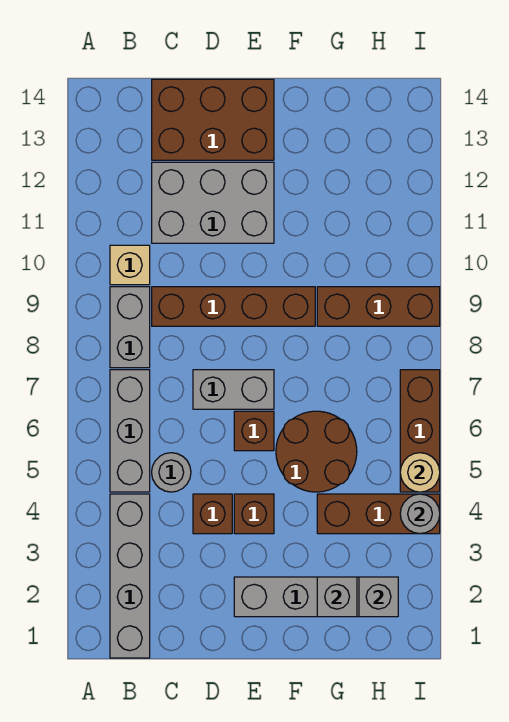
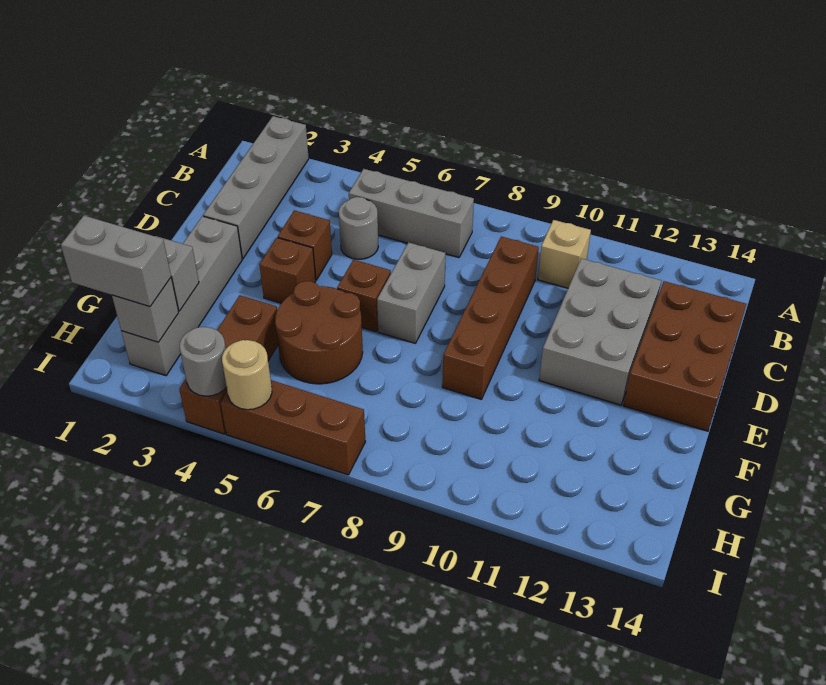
grey 1x4 brick [110,494,150,658] -> grey 1x4 brick turned to [203,116,309,259]
grey 1x2 brick [110,287,150,368] -> grey 1x2 brick moved to [61,216,171,307]
brown 1x3 brick [317,287,440,326] -> none

